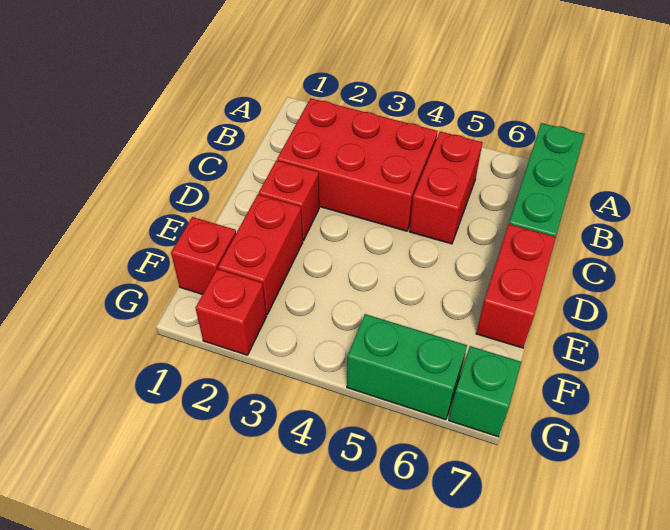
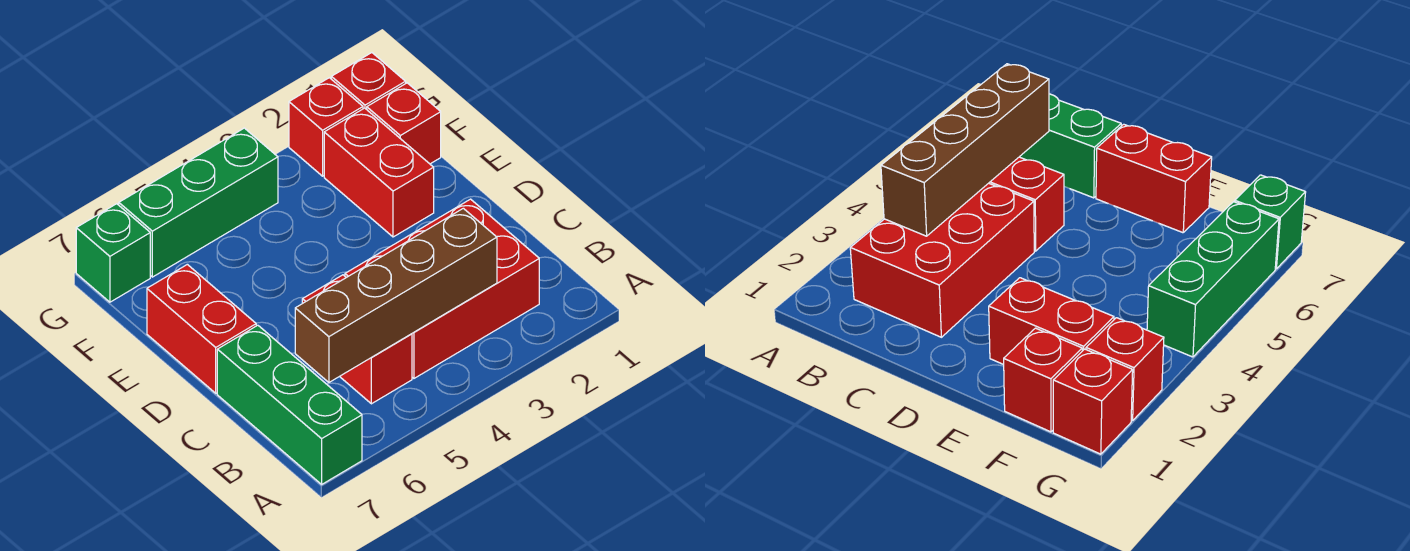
none -> brown 1x4 brick [295,208,497,382]
red 1x1 brick [259,160,319,241] -> red 1x1 brick moved to [331,53,406,109]
green 1x2 brick [347,314,467,420] -> green 1x3 brick [119,128,278,277]

